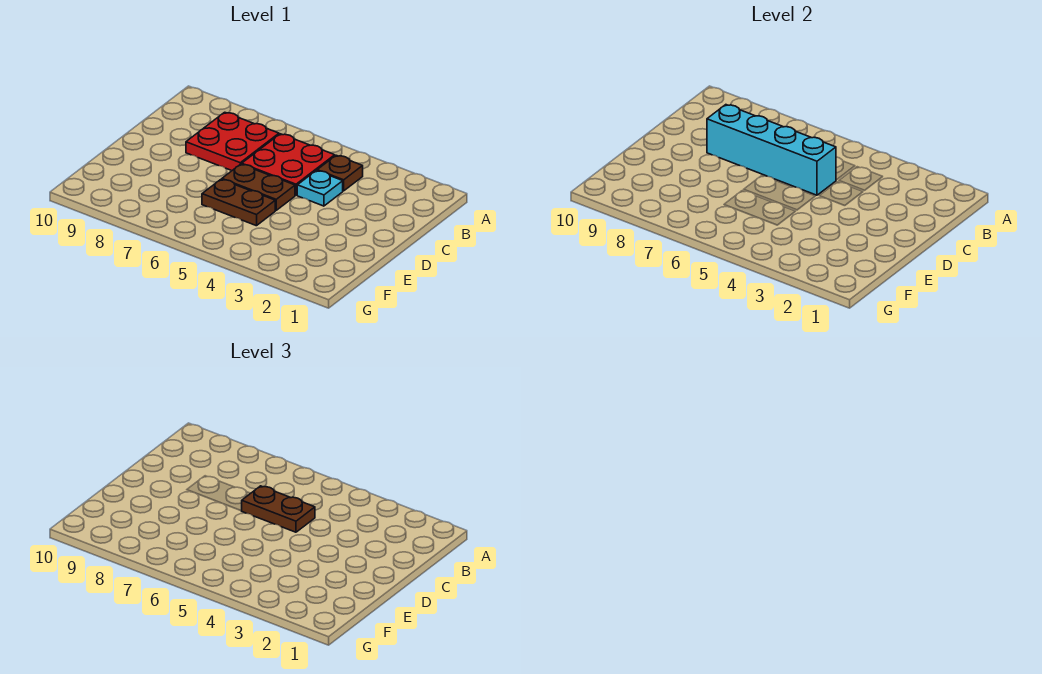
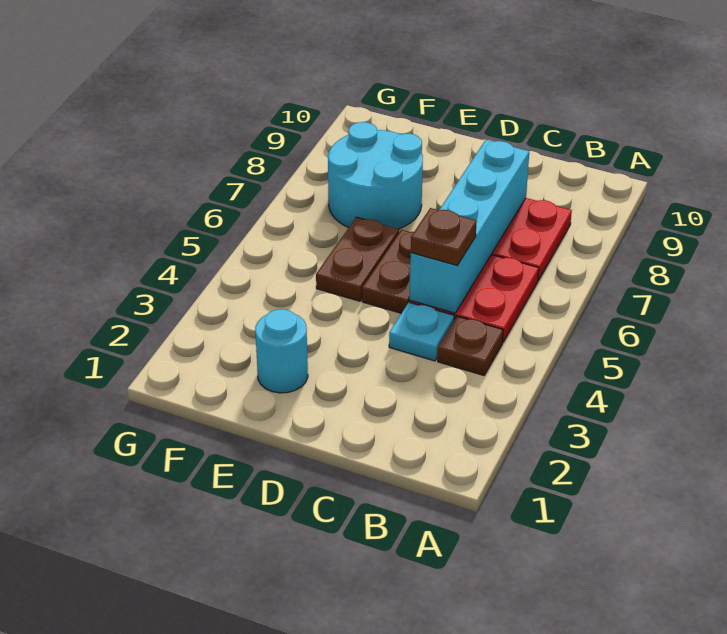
brown 1x2 plate [242,486,315,532] -> brown 1x1 plate [411,208,477,265]
none -> cyan 1x1 round brick [255,309,308,393]
none -> cyan 2x2 round brick [328,122,423,229]

